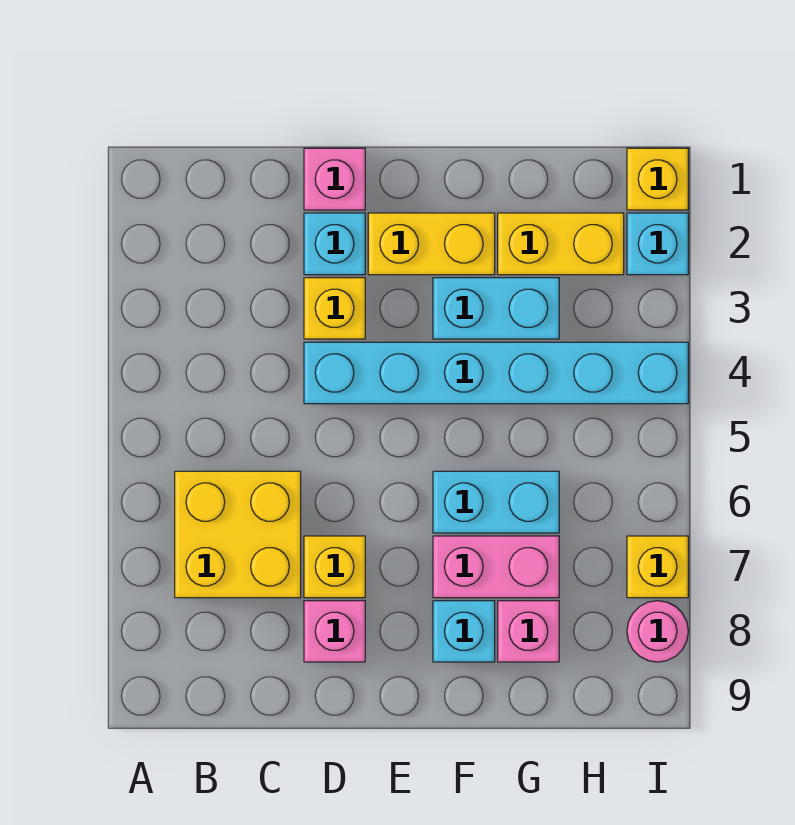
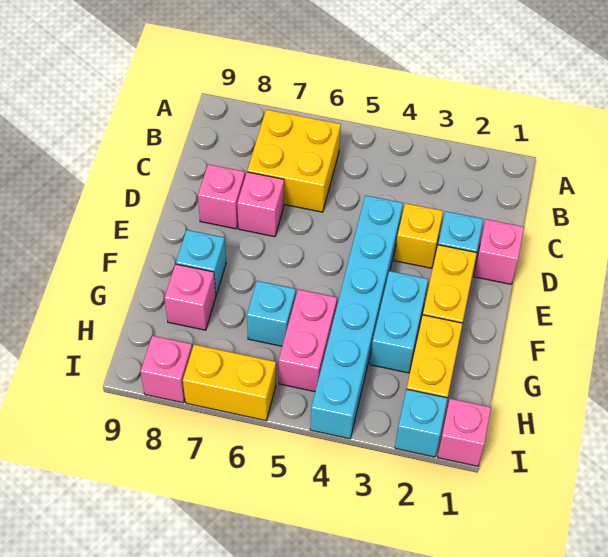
yellow 1x1 brick [304,536,365,598] -> pink 1x1 brick [237,172,284,237]
cyan 1x2 brick [433,471,559,533] -> cyan 1x1 brick [247,281,296,346]
pink 1x2 brick [433,536,559,598] -> pink 1x2 brick moved to [279,289,337,392]
yellow 1x1 brick [627,148,688,210] -> pink 1x1 brick [438,399,491,466]
yellow 1x1 brick [627,536,688,598] -> yellow 1x2 brick [183,345,276,421]
pink 1x1 round brick [627,601,688,662] -> pink 1x1 brick [141,336,192,403]

